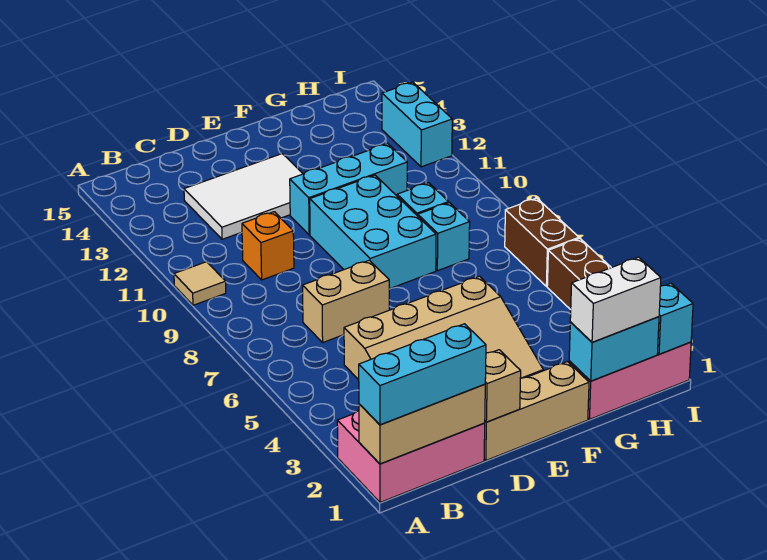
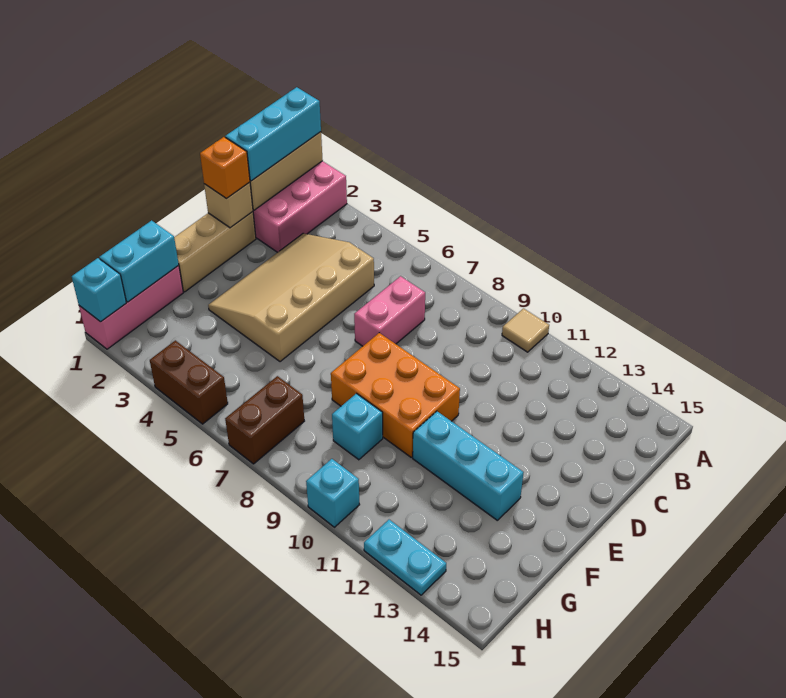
tan 1x2 brick [303,260,389,342] -> pink 1x2 brick [354,276,425,346]
orange 1x1 brick [242,212,294,280] -> orange 1x1 brick moved to [200,137,250,199]
white 2x3 tile [184,154,303,239] -> none
cyan 2x3 brick [310,175,436,289] -> orange 2x3 brick [331,333,460,457]
cyan 1x3 brick [290,144,407,235] -> cyan 1x3 brick turned to [413,411,524,520]
white 1x2 brick [570,257,661,342] -> none
cyan 1x1 brick [418,203,470,271] -> cyan 1x1 brick moved to [306,459,360,527]
brown 1x2 brick [505,198,579,287] -> brown 1x2 brick turned to [225,376,304,464]
cyan 1x2 brick [382,82,452,167] -> cyan 1x2 plate [364,520,446,595]

